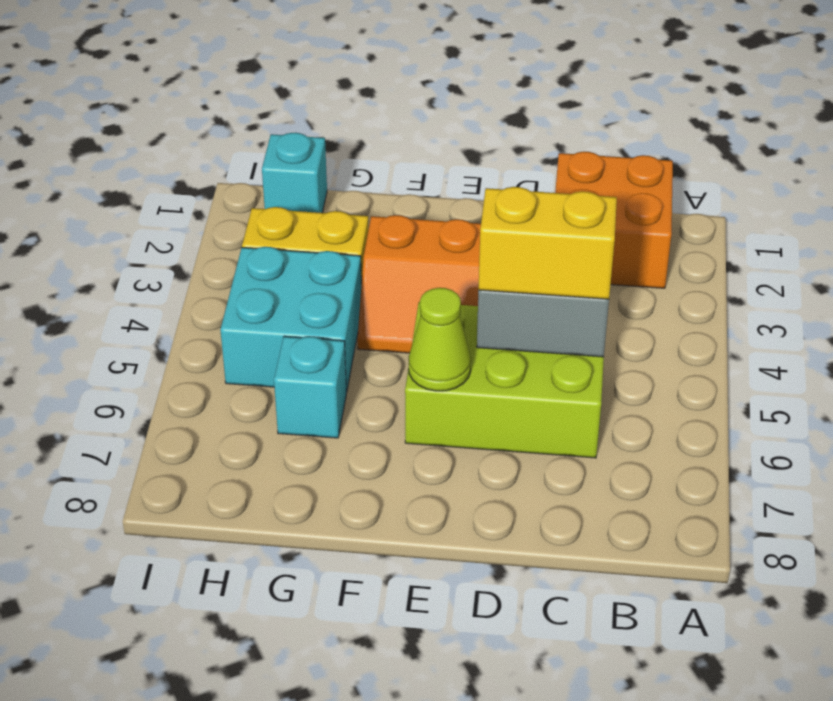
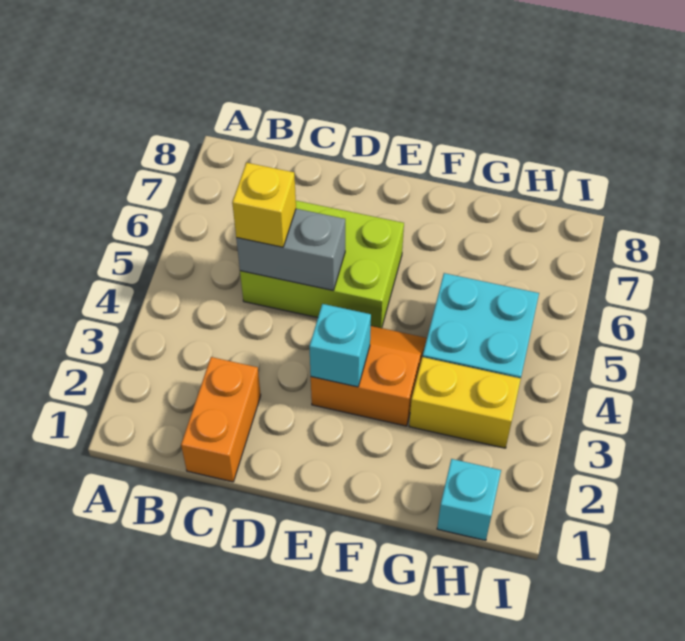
orange 2x2 brick [555,152,673,288] -> orange 1x2 brick [181,357,261,482]
yellow 1x2 brick [479,187,617,299] -> yellow 1x1 brick [232,163,296,247]
lime 1x1 cone [409,288,471,391] -> none
cyan 1x1 brick [274,336,346,438] -> cyan 1x1 brick moved to [309,304,371,387]

